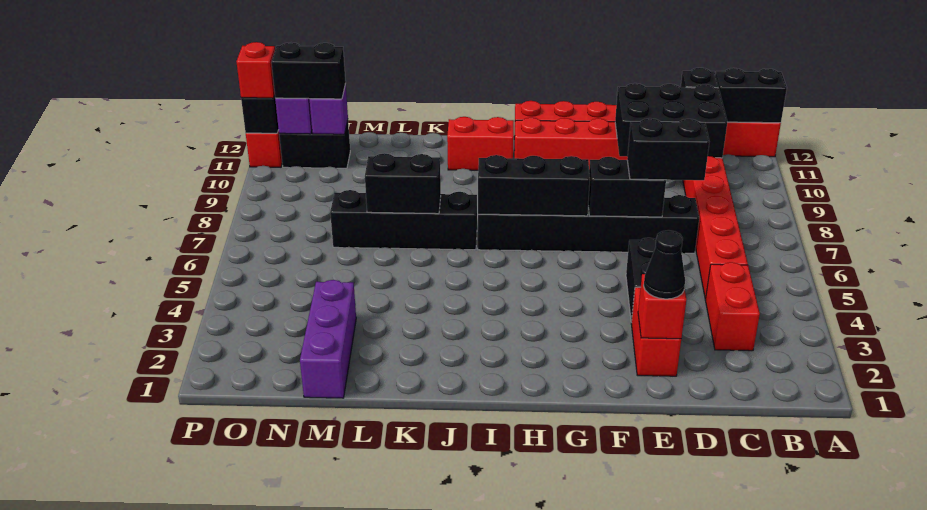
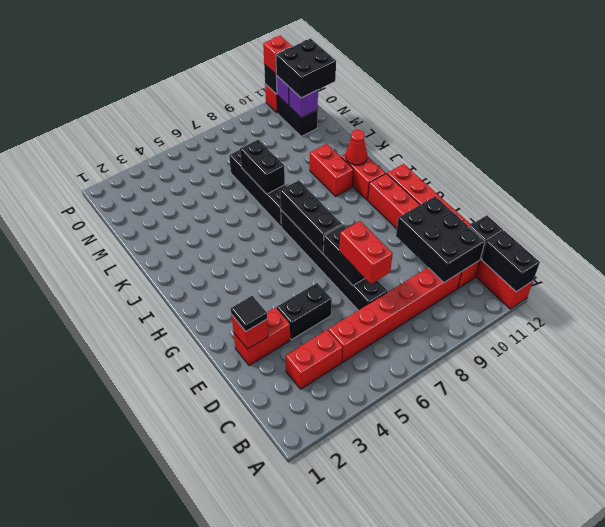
black 1x2 brick [627,118,709,180] -> red 1x2 brick [339,221,393,284]
black 1x1 cone [644,230,685,299] -> black 1x1 tile [231,296,267,331]
none -> red 1x2 brick [310,144,354,196]
none -> red 1x1 cone [346,130,367,165]
purple 1x3 brick [300,280,356,398] -> none
black 1x2 brick [271,43,346,99] -> black 2x2 brick [276,39,336,98]

